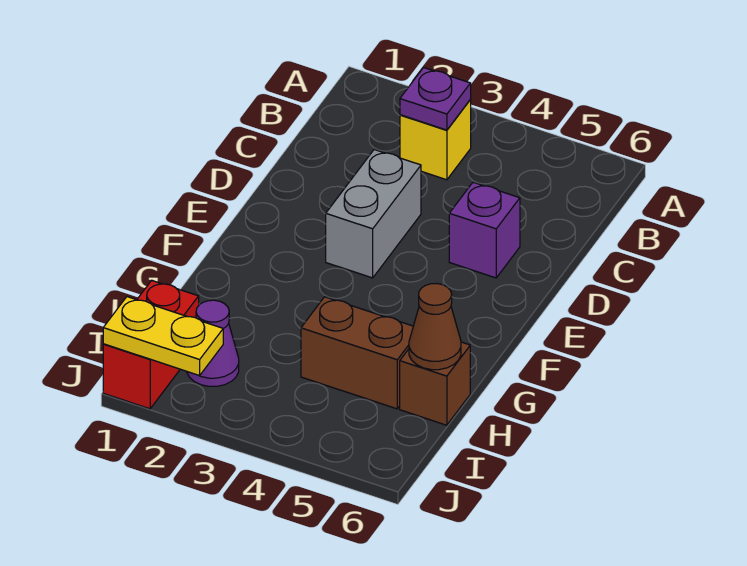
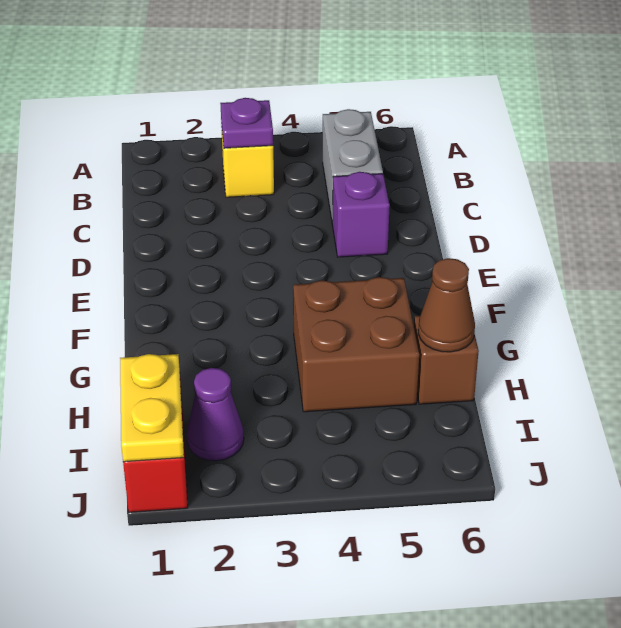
grey 1x2 brick [326,150,421,278] -> grey 1x2 brick moved to [323,109,383,220]
brown 1x2 brick [301,297,413,409] -> brown 2x2 brick [293,277,419,412]
yellow 1x2 plate [103,297,223,376] -> yellow 1x2 plate turned to [120,354,184,462]

